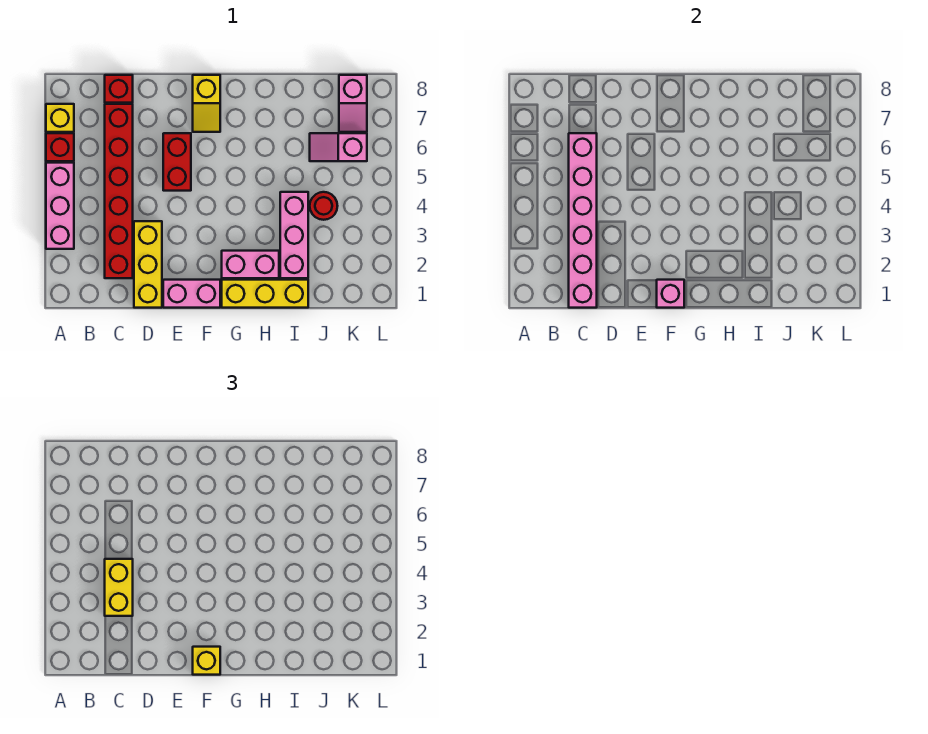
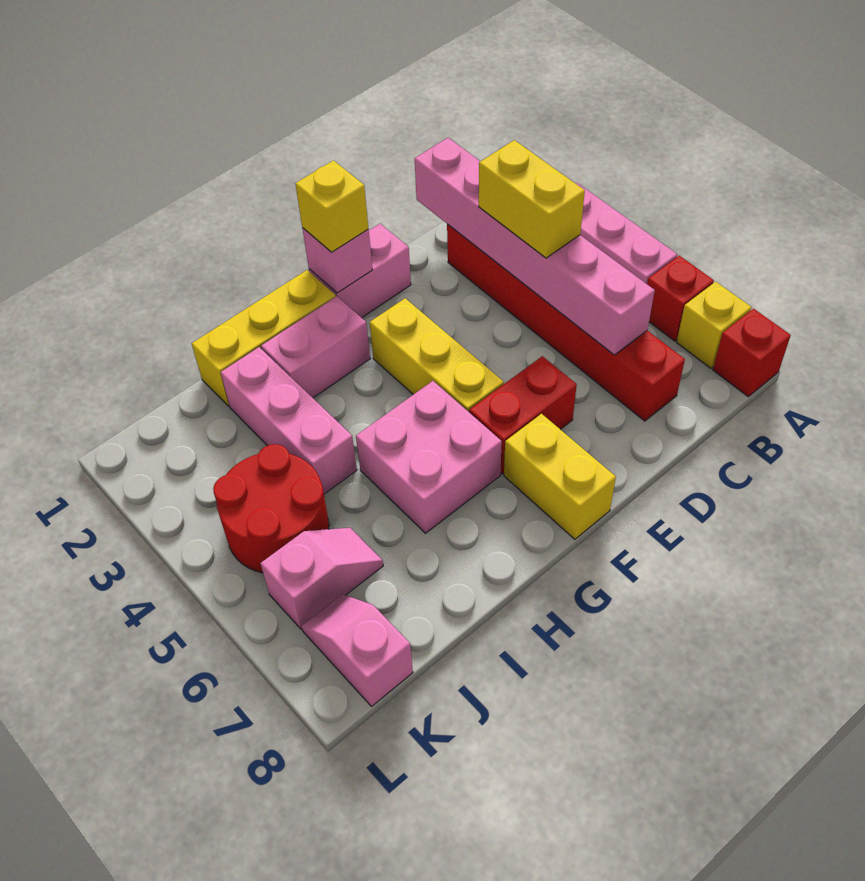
red 1x1 brick [105,75,133,103] -> red 1x1 brick moved to [713,309,791,397]
yellow 1x3 brick [134,221,162,308] -> yellow 1x3 brick moved to [370,298,504,412]
red 1x2 brick [163,133,191,191] -> red 1x2 brick turned to [469,356,577,474]
yellow 1x2 slope [193,75,220,132] -> yellow 1x2 brick [504,414,616,539]
none -> pink 2x2 brick [356,381,502,533]
red 1x1 round brick [310,192,337,220] -> red 2x2 round brick [213,444,329,573]

